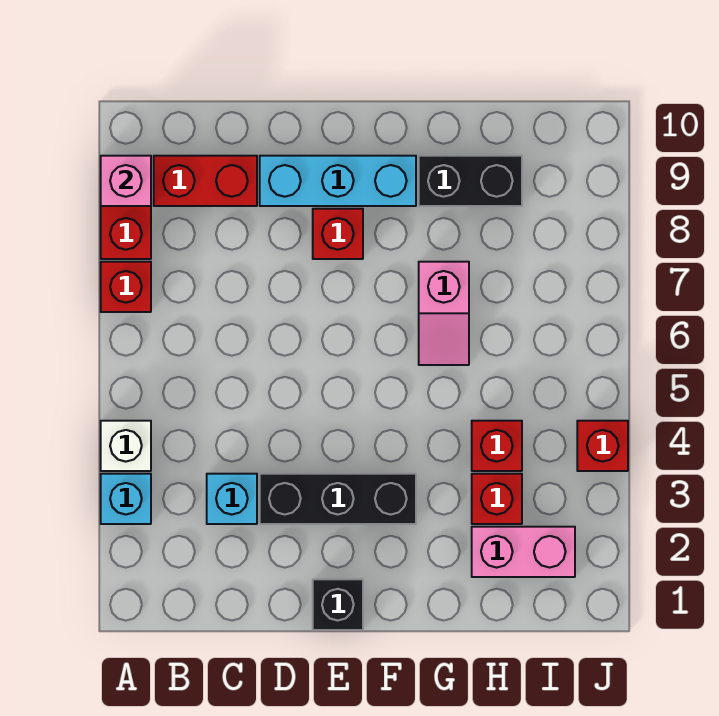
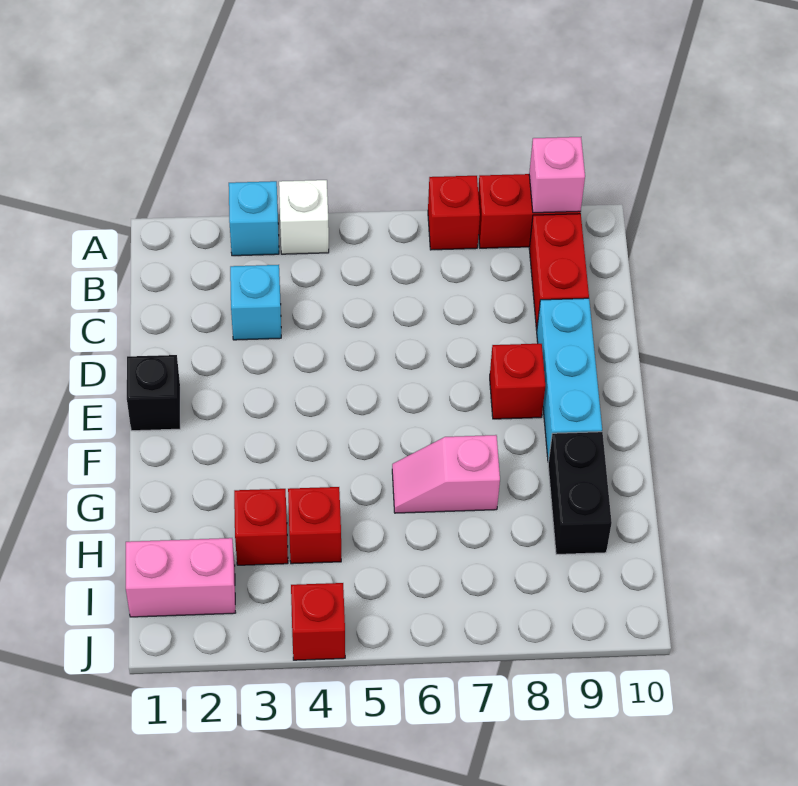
black 1x3 brick [260,474,416,524] -> none
pink 1x2 brick [472,527,575,577] -> pink 1x2 brick turned to [126,538,235,617]

